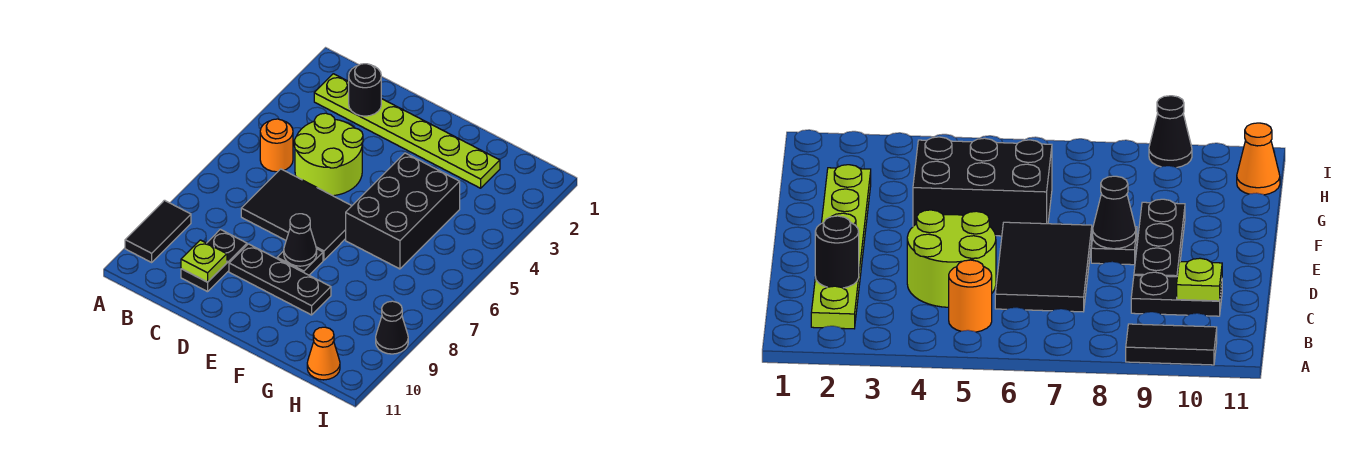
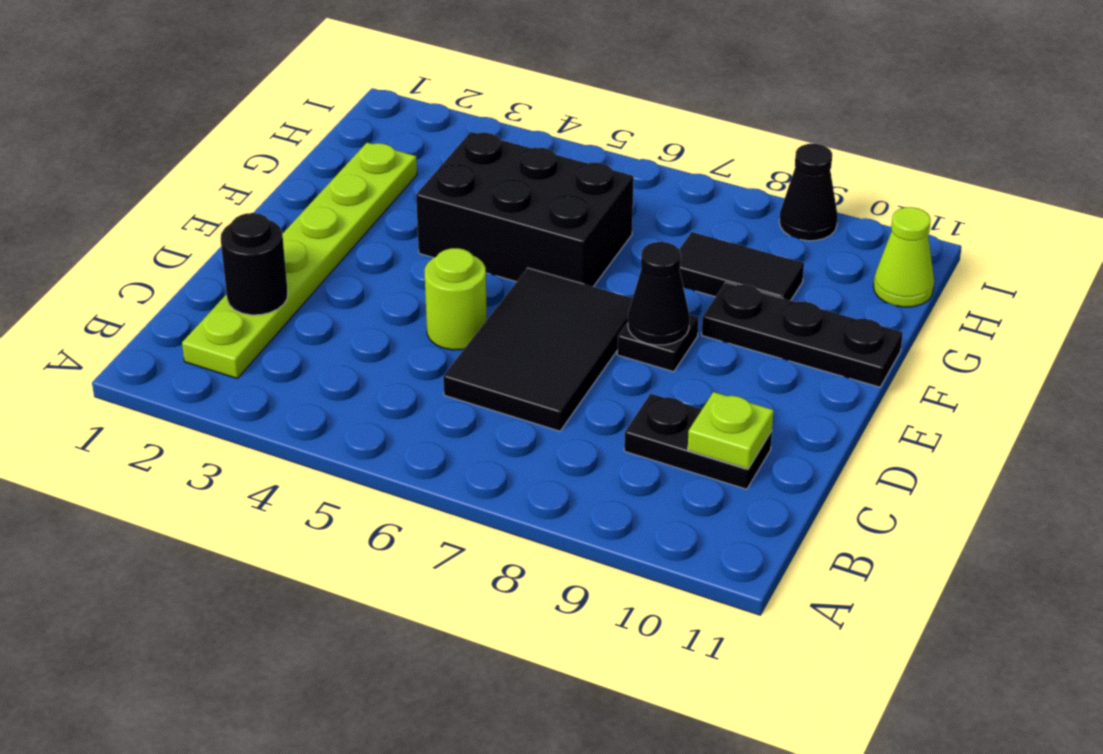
black 1x2 tile [125,200,191,262] -> black 1x2 tile moved to [679,232,804,300]
orange 1x1 round brick [260,119,293,172] -> none
lime 2x2 round brick [294,113,363,196] -> lime 1x1 round brick [425,248,487,350]
black 1x3 plate [229,244,331,315] -> black 1x3 plate turned to [702,282,903,387]
orange 1x1 cone [307,327,340,380] -> lime 1x1 cone [873,207,934,307]

